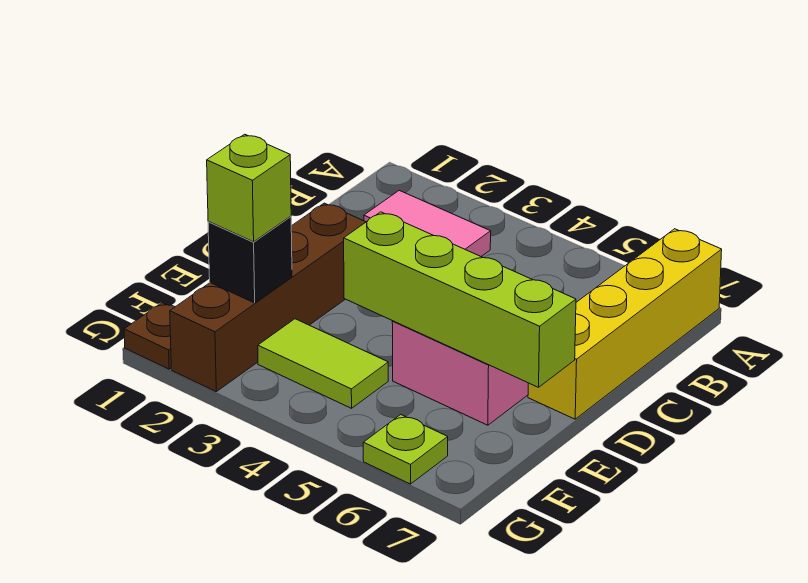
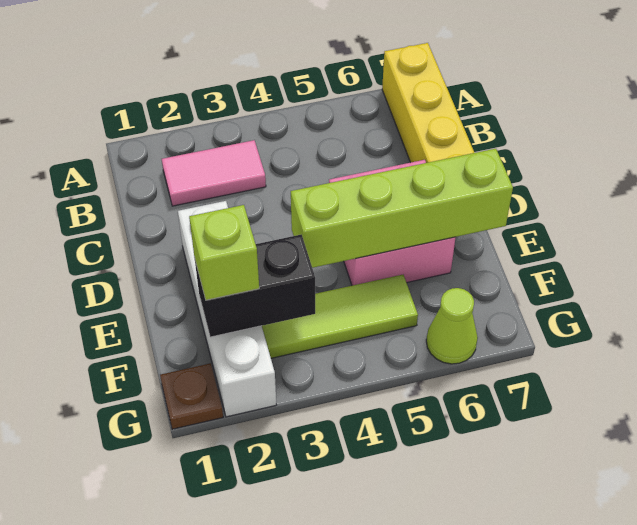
brown 1x4 brick [170,203,366,392] -> white 1x4 brick [178,201,276,417]
black 1x1 brick [208,216,292,303] -> black 1x2 brick [195,235,315,337]
lime 1x2 tile [258,319,388,408] -> lime 1x3 tile [262,275,418,358]
lime 1x1 plate [363,415,448,484] -> lime 1x1 cone [426,288,478,364]

